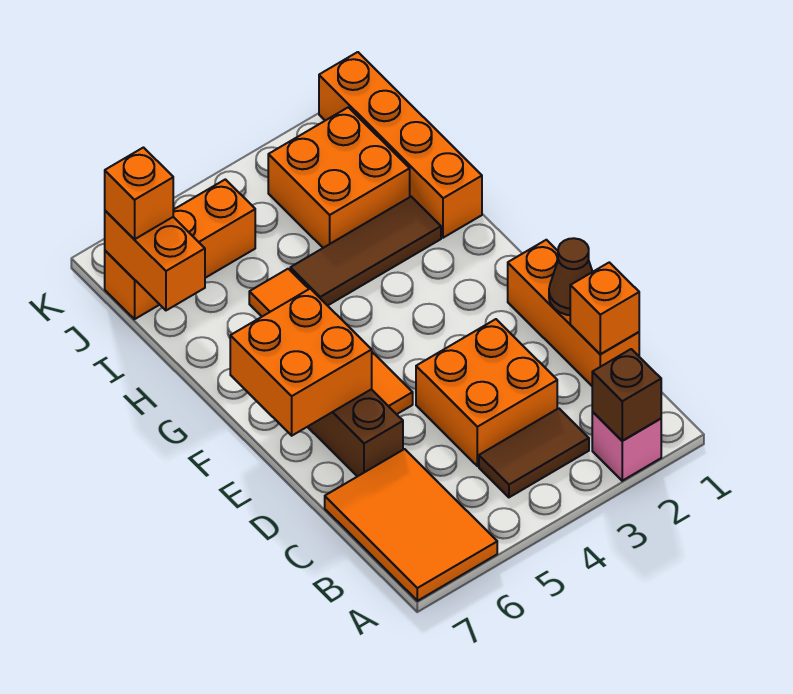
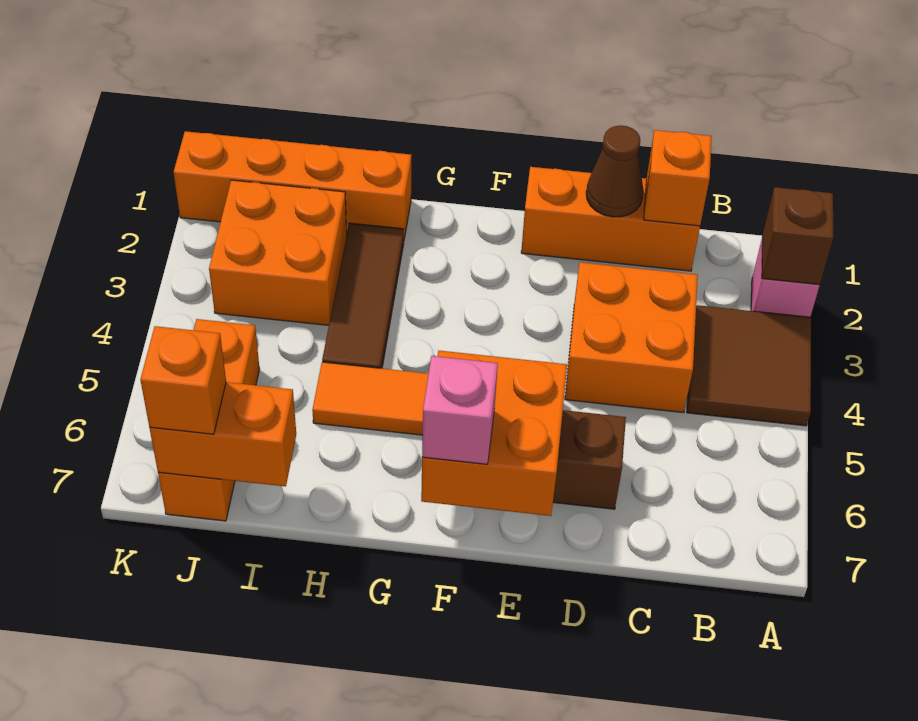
orange 2x3 tile [325,449,497,601] -> none
brown 1x2 tile [479,408,589,497] -> brown 2x2 tile [687,305,811,426]
none -> pink 1x1 brick [422,356,498,464]

